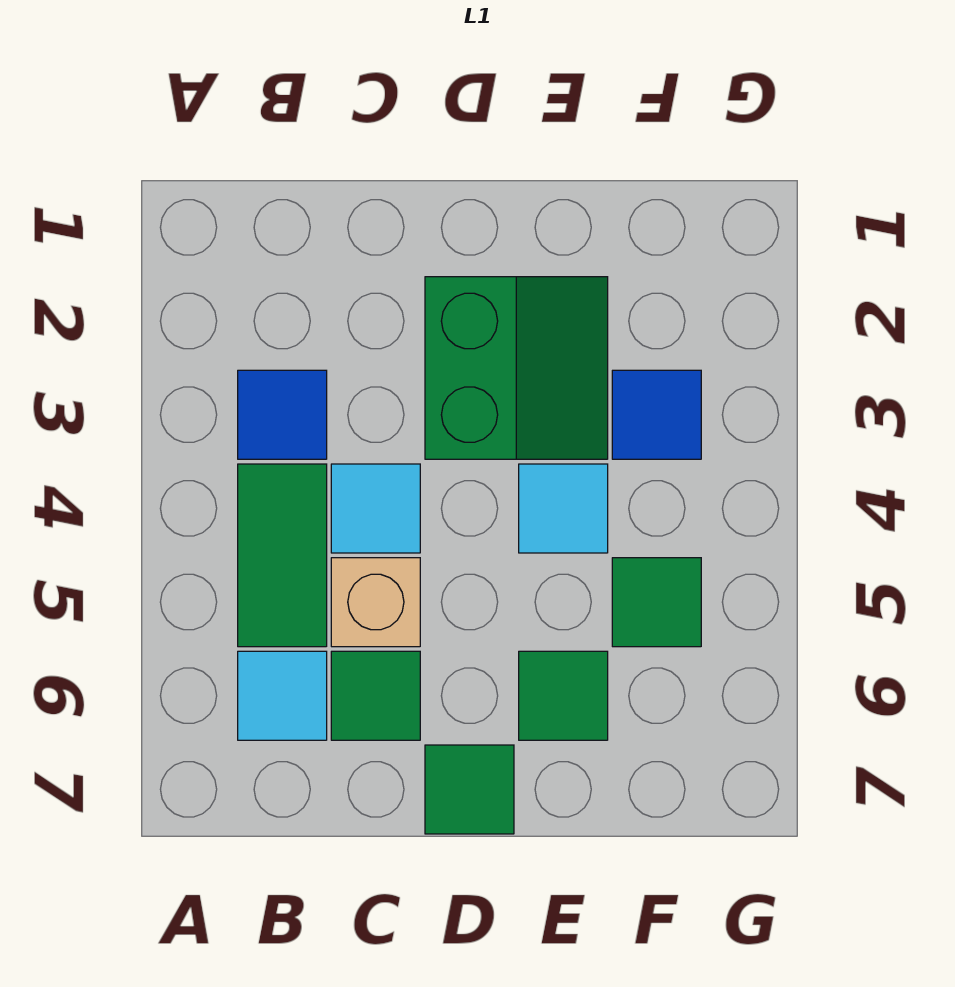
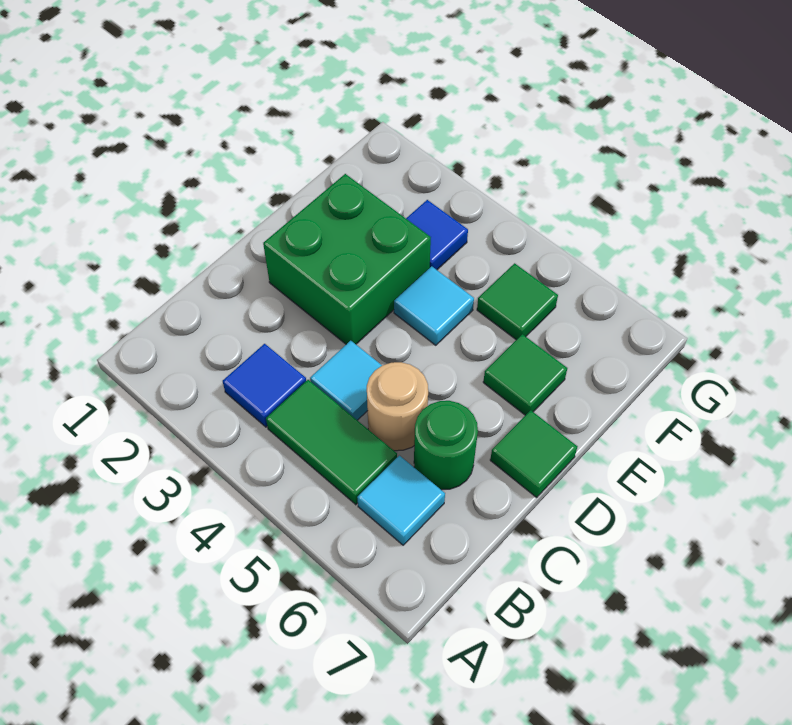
tan 1x1 brick [331,558,420,647] -> tan 1x1 round brick [367,362,428,451]
green 1x1 tile [331,651,420,740] -> green 1x1 round brick [414,401,478,490]
green 2x2 slope [425,277,608,459] -> green 2x2 brick [263,174,431,344]

